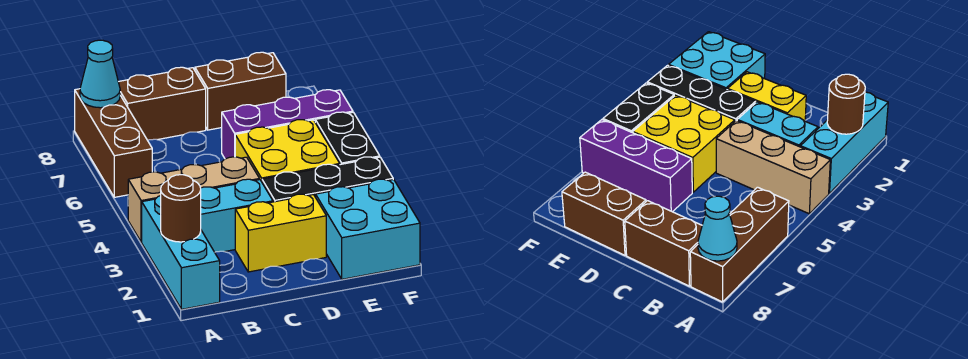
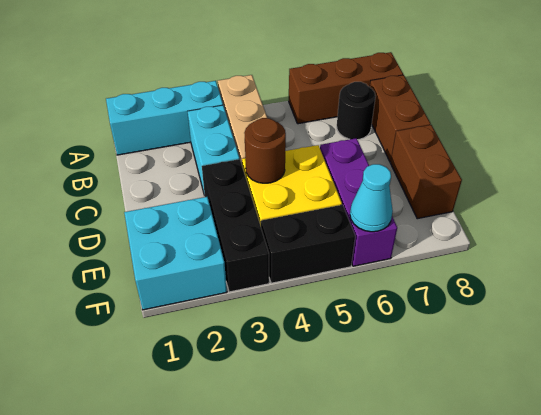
brown 1x1 round brick [161,175,201,242] -> brown 1x1 round brick moved to [244,118,286,183]
cyan 1x1 cone [80,40,120,108] -> cyan 1x1 cone moved to [350,164,393,232]
none -> black 1x1 round brick [337,82,376,140]
yellow 1x2 brick [235,194,326,272] -> none

